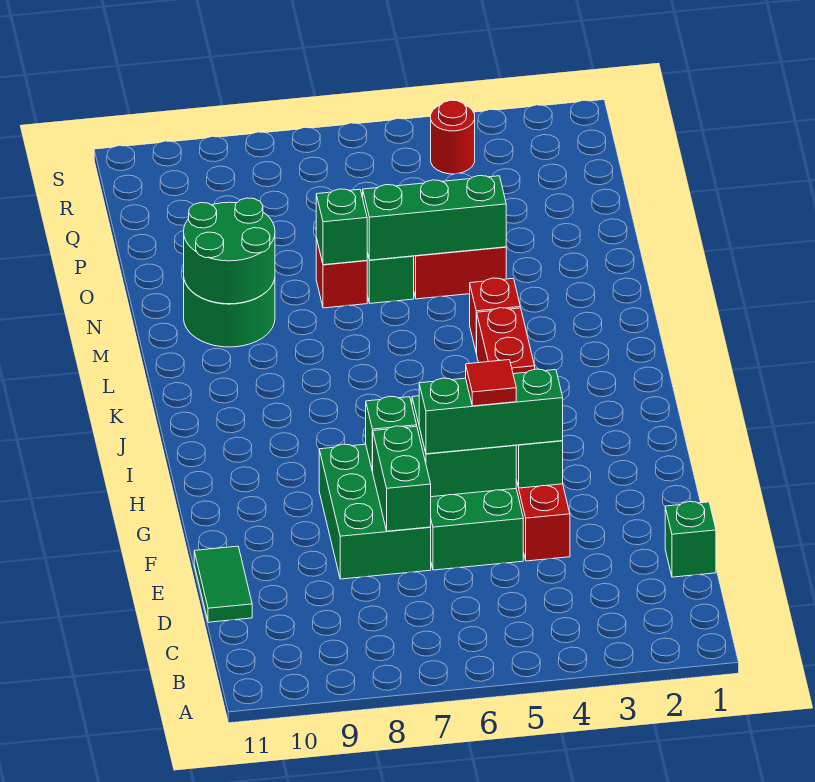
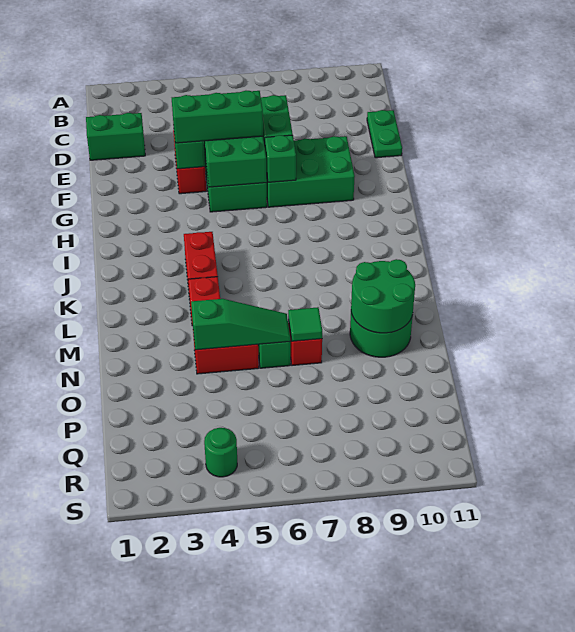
green 1x1 brick [665,502,716,577] -> green 1x2 brick [86,113,145,160]
green 1x2 tile [194,546,252,622] -> green 1x2 plate [367,110,402,158]
green 2x3 brick [319,444,431,579] -> green 2x3 brick turned to [266,136,355,207]
red 1x1 tile [466,360,516,406] -> none
green 1x3 brick [363,176,506,260] -> green 1x3 slope [191,299,290,350]
green 1x1 brick [316,189,367,265] -> green 1x1 tile [288,307,322,341]
red 1x1 round brick [431,100,475,174] -> green 1x1 round brick [204,428,237,477]

